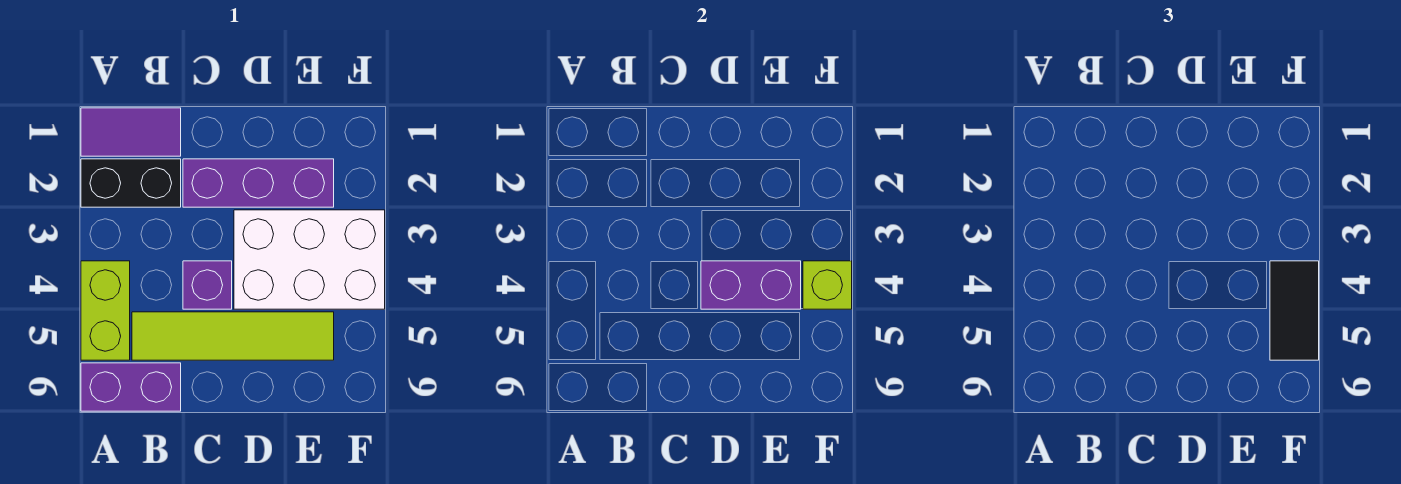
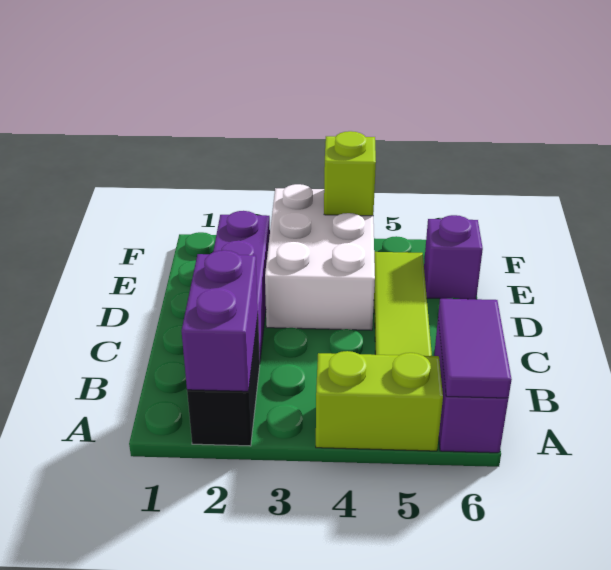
purple 1x2 tile [81,108,181,156] -> purple 1x2 tile moved to [438,299,512,398]
purple 1x1 brick [183,261,232,309] -> purple 1x1 brick moved to [424,215,483,299]
purple 1x2 brick [701,261,801,309] -> purple 1x2 brick moved to [182,250,258,391]
black 1x2 tile [1270,261,1319,360] -> none

